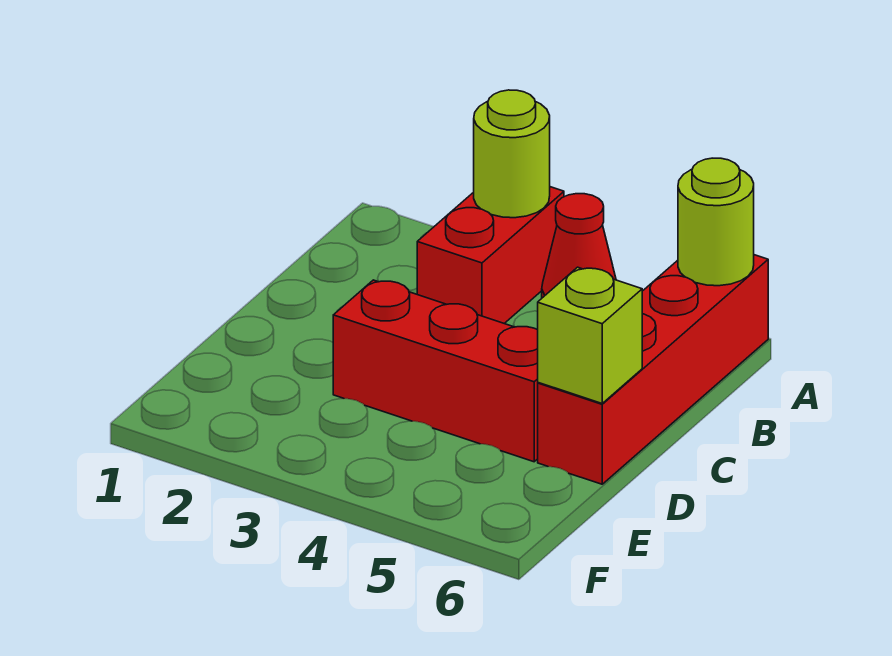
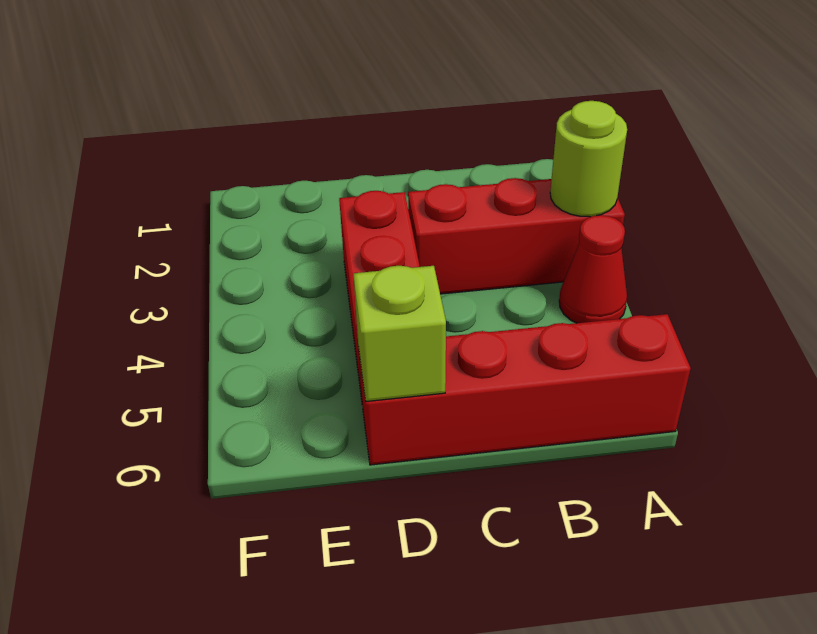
red 1x2 brick [417,187,564,323] -> red 1x3 brick [408,178,625,294]
lime 1x1 round brick [678,158,754,286] -> none

